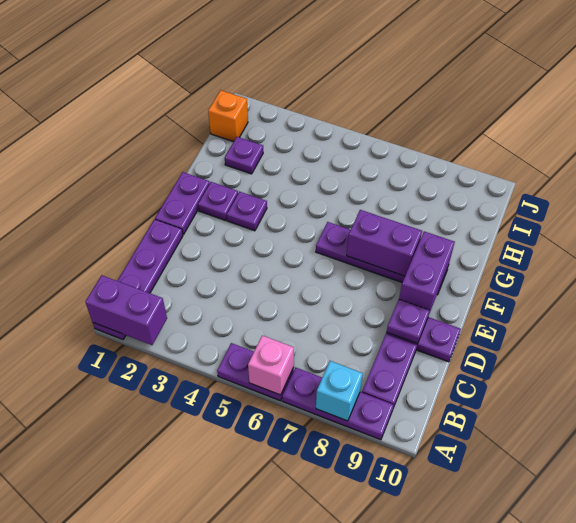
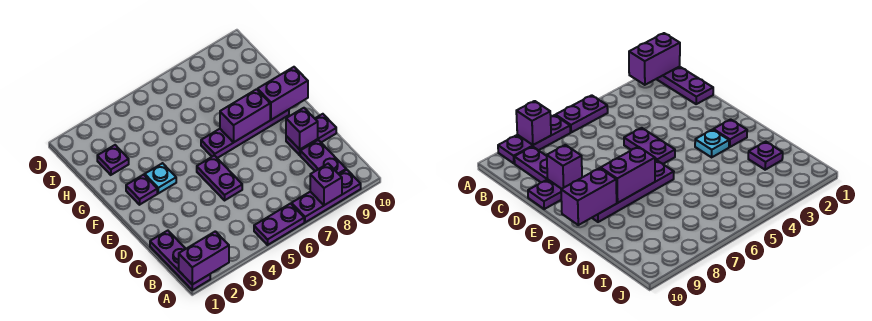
purple 1x4 plate [93,219,183,339] -> purple 1x3 plate [150,231,210,290]
pink 1x1 brick [248,336,294,395] -> none
cyan 1x1 brick [316,361,363,421] -> purple 1x1 brick [310,164,342,205]
purple 1x1 plate [387,300,430,344] -> purple 1x1 brick [286,108,318,149]
purple 1x2 plate [155,172,210,235] -> purple 1x2 plate moved to [197,155,242,200]
purple 1x2 brick [399,231,455,313] -> purple 1x2 brick turned to [258,67,308,120]
purple 1x1 plate [227,192,267,231] -> cyan 1x1 plate [145,163,176,193]
orange 1x1 brick [208,90,248,142] -> none

